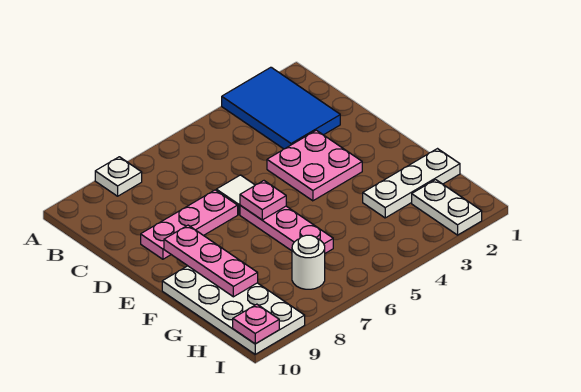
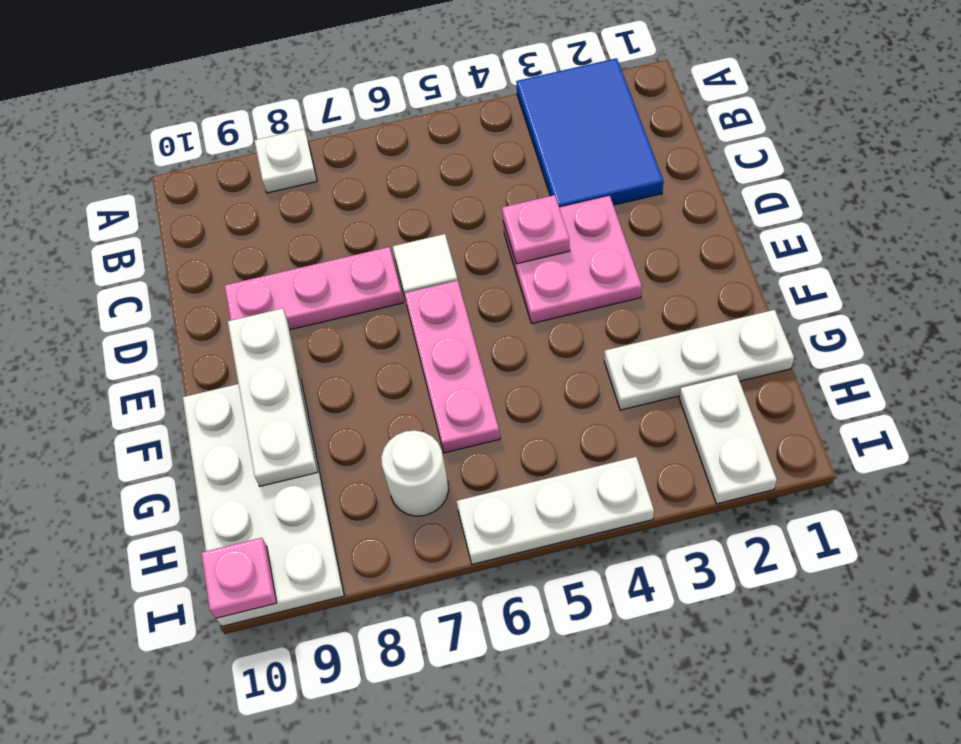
pink 1x1 plate [240,181,286,220] -> pink 1x1 plate moved to [502,195,570,264]
pink 1x3 plate [164,225,258,297] -> white 1x3 plate [228,308,318,486]
none -> white 1x3 plate [456,457,654,564]

